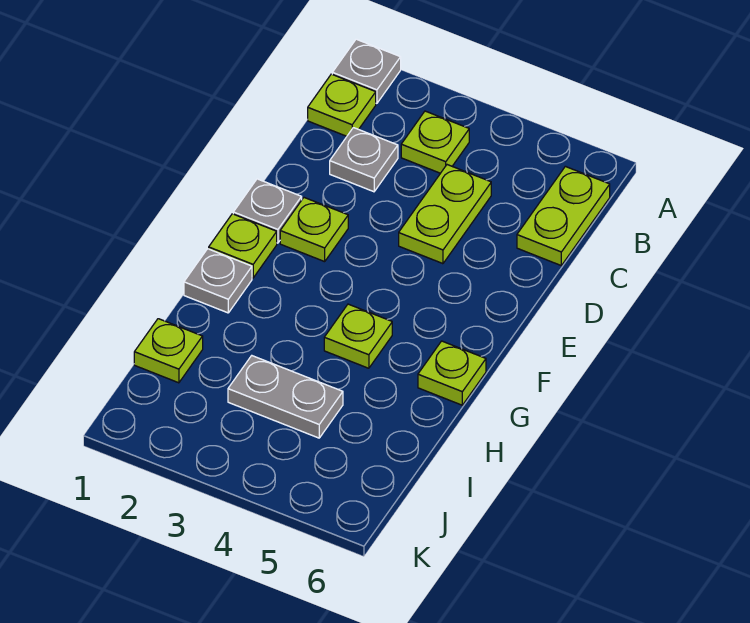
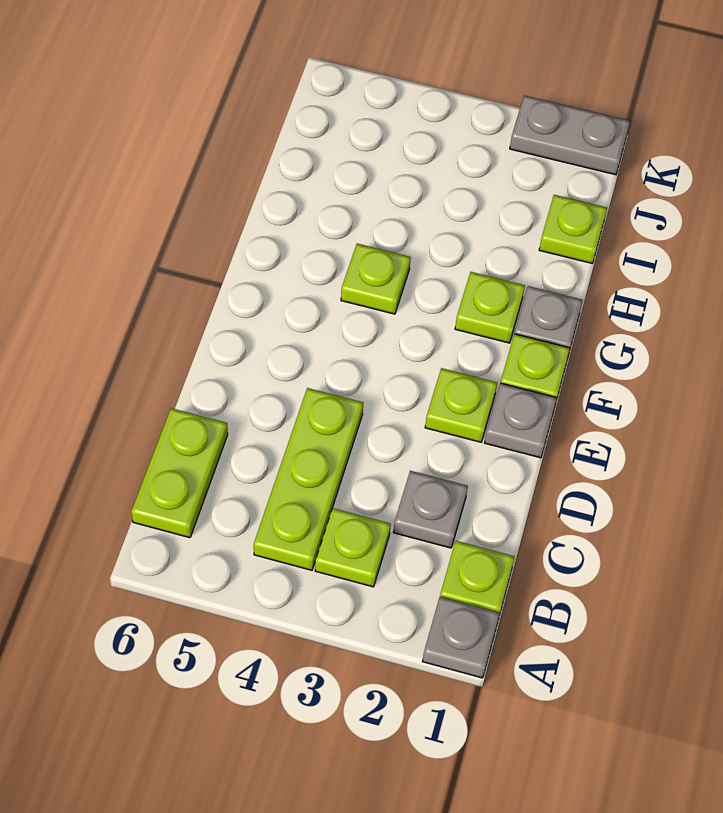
lime 1x2 plate [399,165,491,264] -> lime 1x3 plate [254,388,363,570]
lime 1x1 plate [418,341,486,405] -> lime 1x1 plate moved to [455,272,525,343]
grey 1x2 plate [228,356,343,438] -> grey 1x2 plate moved to [510,96,630,175]

